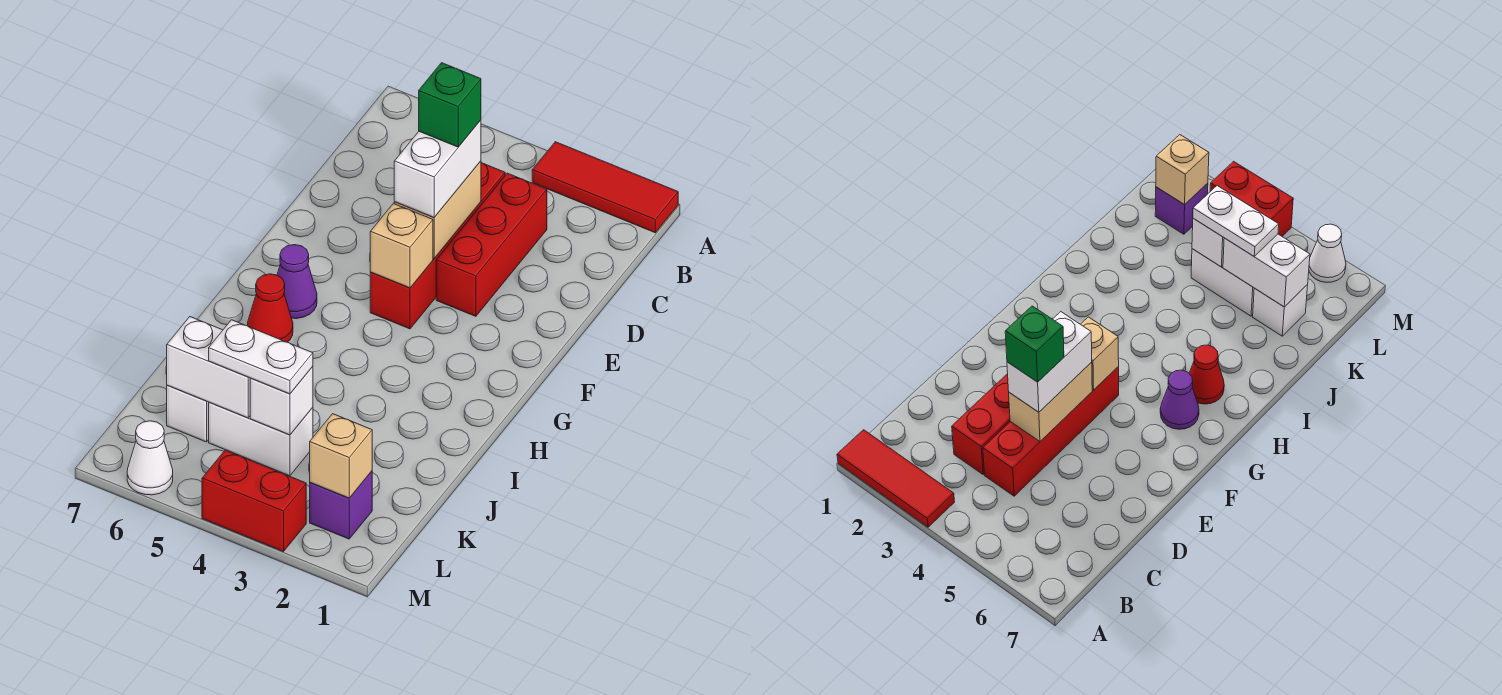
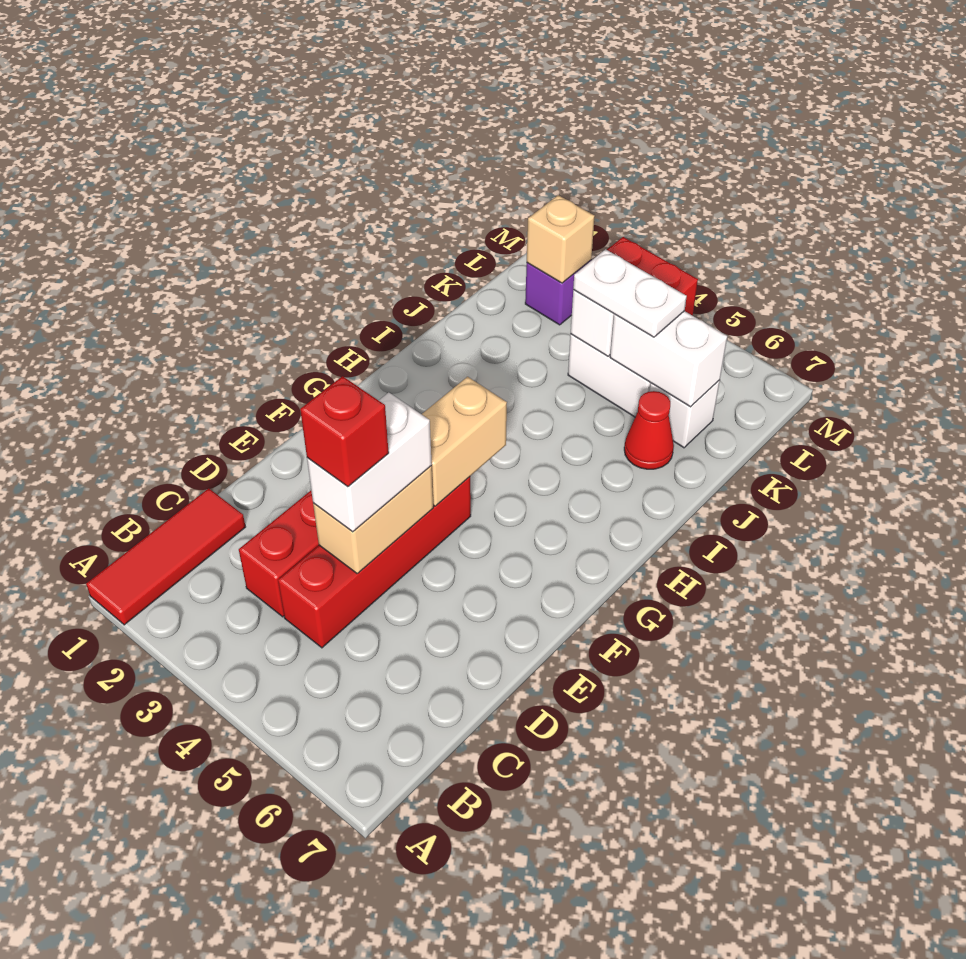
red 1x3 tile [532,142,678,233] -> red 1x3 tile turned to [86,488,245,625]
green 1x1 brick [419,63,481,147] -> red 1x1 brick [300,376,389,487]
tan 1x1 brick [370,204,433,288] -> tan 1x2 brick [422,377,507,506]
purple 1x1 cone [277,245,317,319] -> none
red 1x1 cone [248,274,293,342] -> red 1x1 cone moved to [624,391,674,469]
white 1x1 cone [127,421,173,495] -> none

